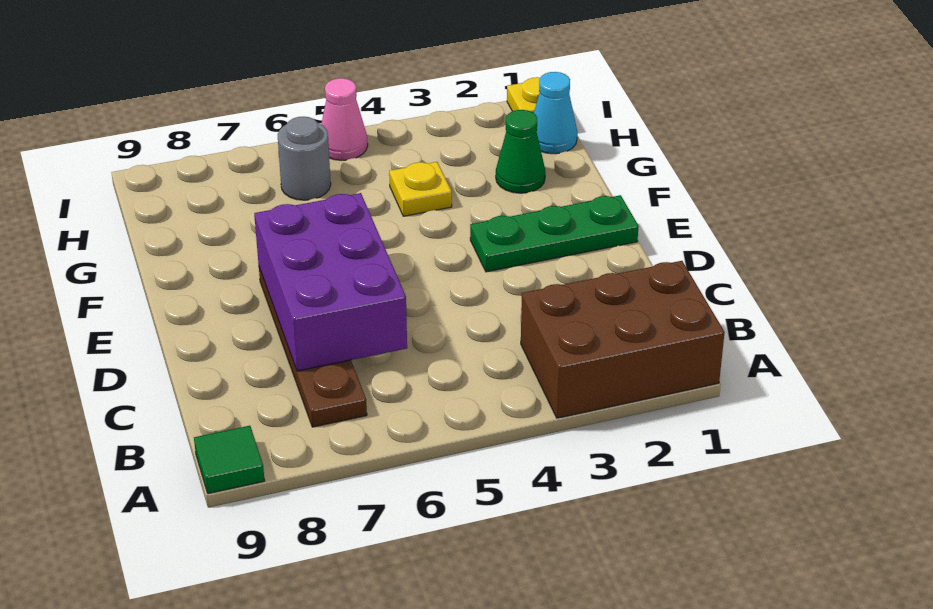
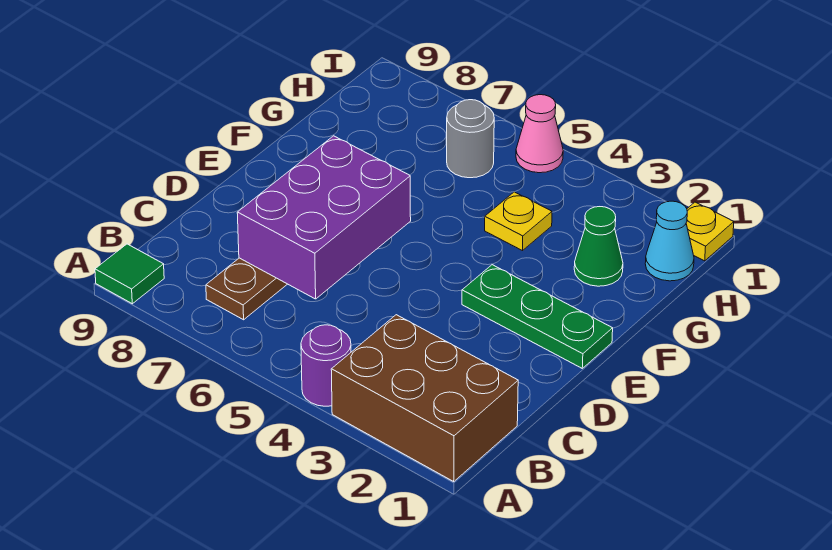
none -> purple 1x1 round brick [301,325,351,406]

